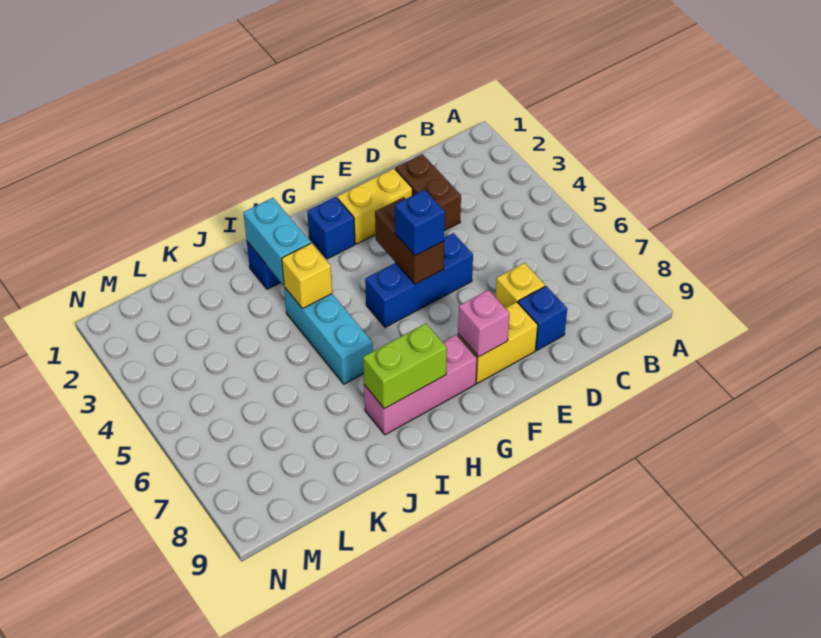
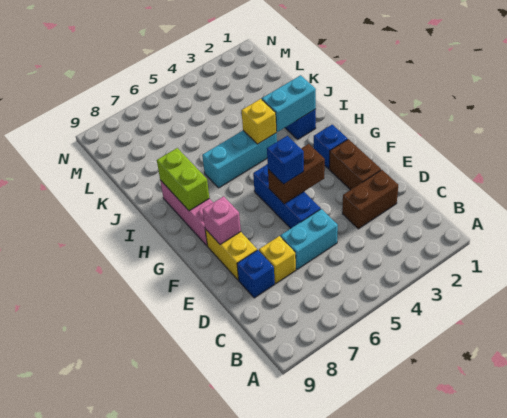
none -> cyan 1x2 brick [281,209,338,269]
yellow 1x2 brick [337,168,412,244] -> brown 1x2 brick [329,139,381,190]

